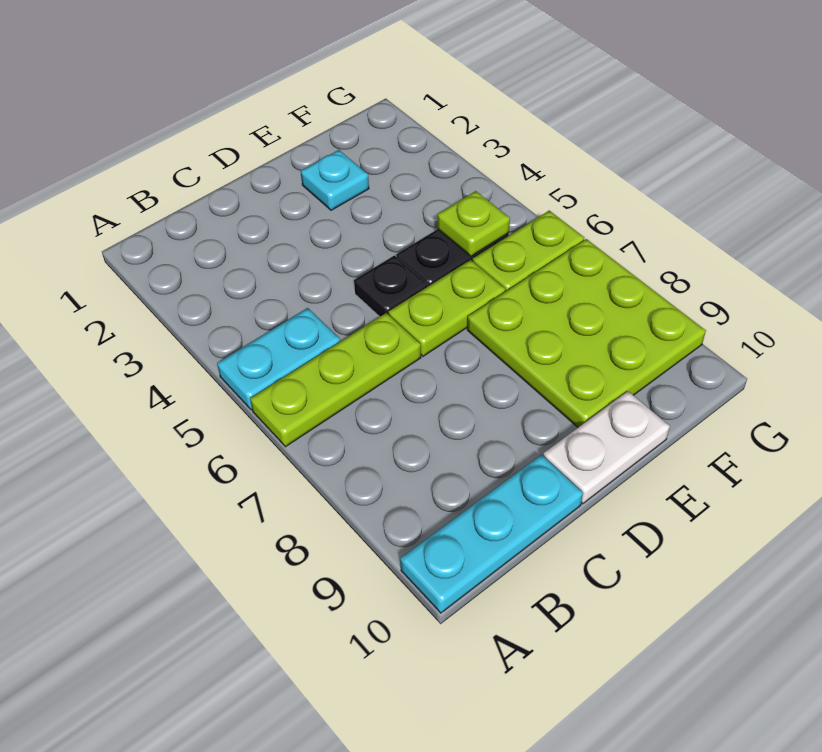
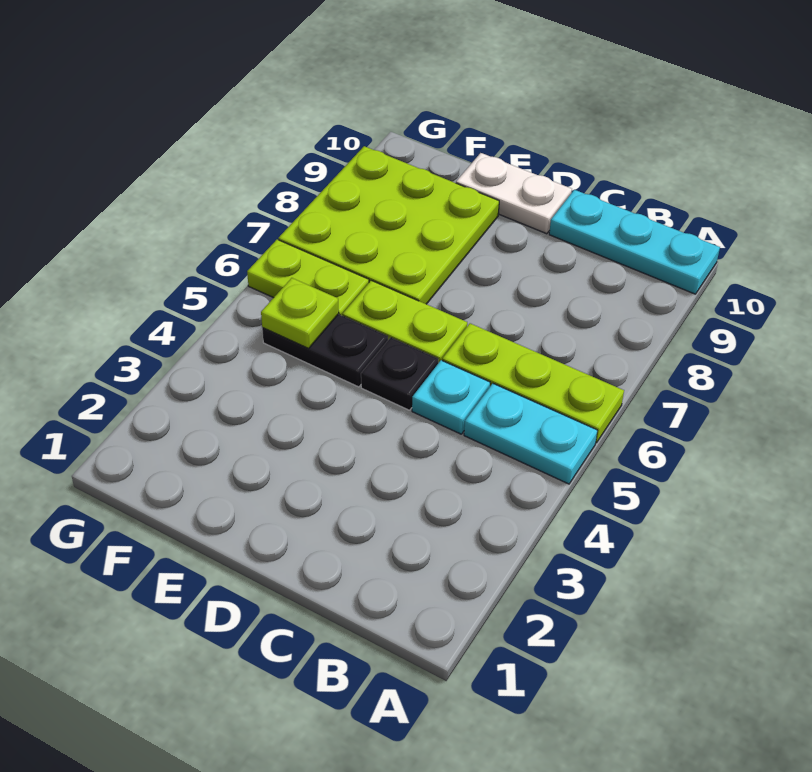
cyan 1x1 plate [301,150,369,210] -> cyan 1x1 plate moved to [412,360,490,434]

